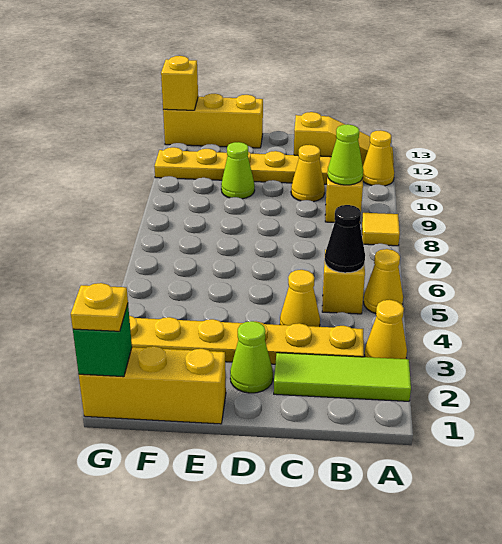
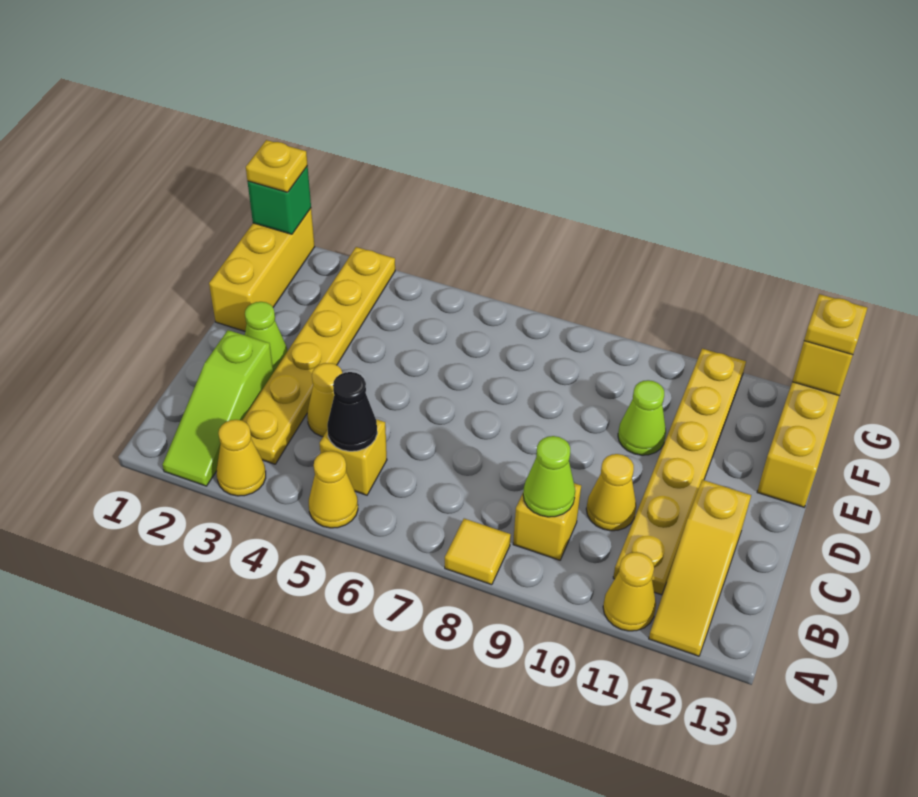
lime 1x3 tile [274,353,411,401] -> lime 1x3 slope [162,330,273,486]
none -> yellow 1x1 plate [804,294,867,355]

